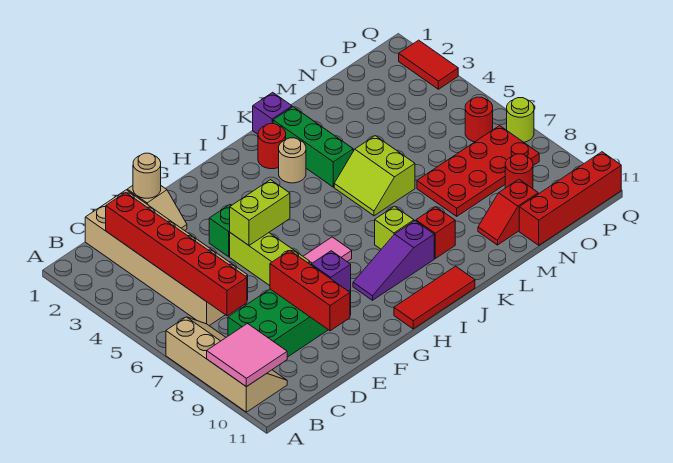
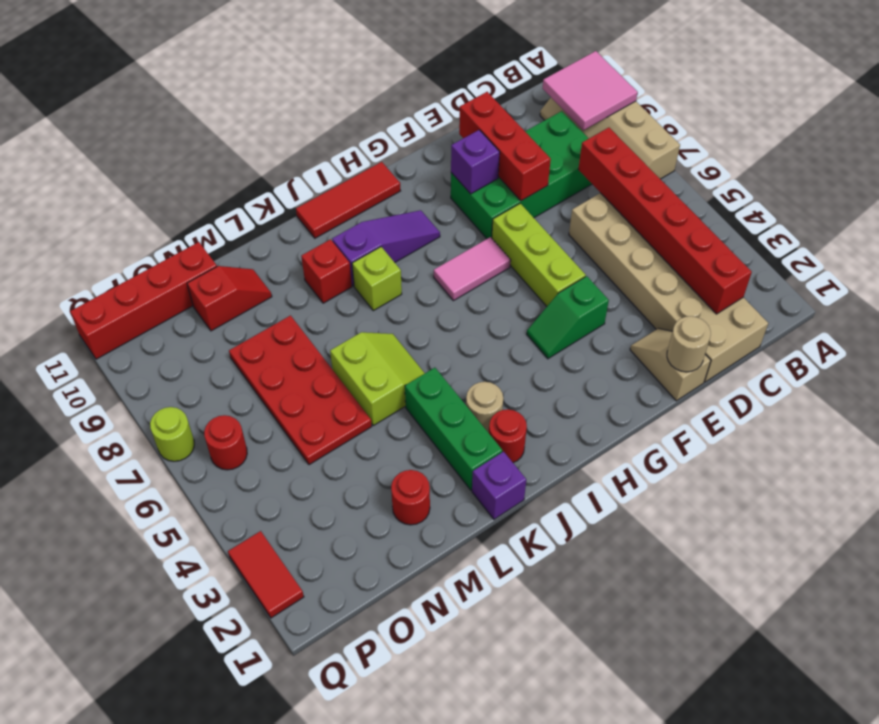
lime 1x2 brick [230,180,290,245] -> none
red 2x4 plate [417,126,539,216] -> red 2x4 plate turned to [229,316,372,465]
red 1x1 round brick [505,154,533,189] -> red 1x1 round brick moved to [391,470,430,525]

